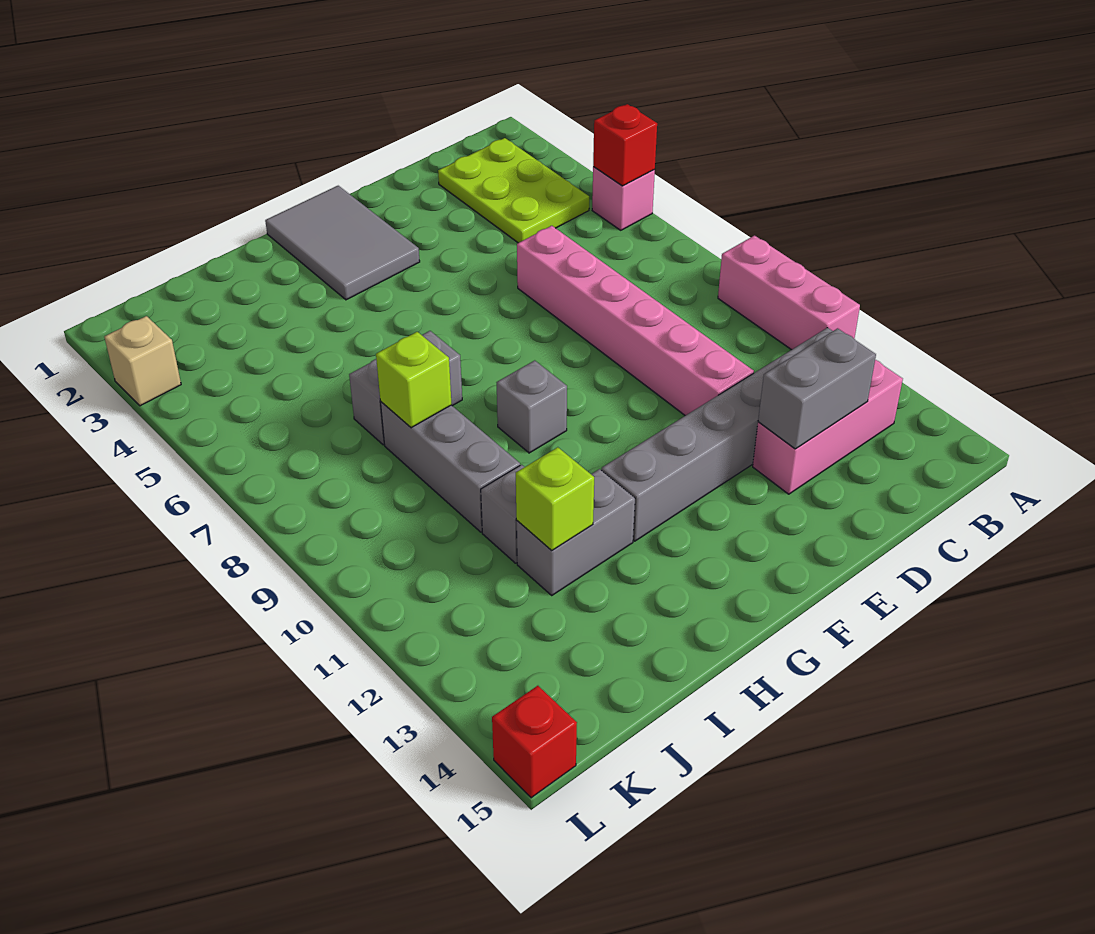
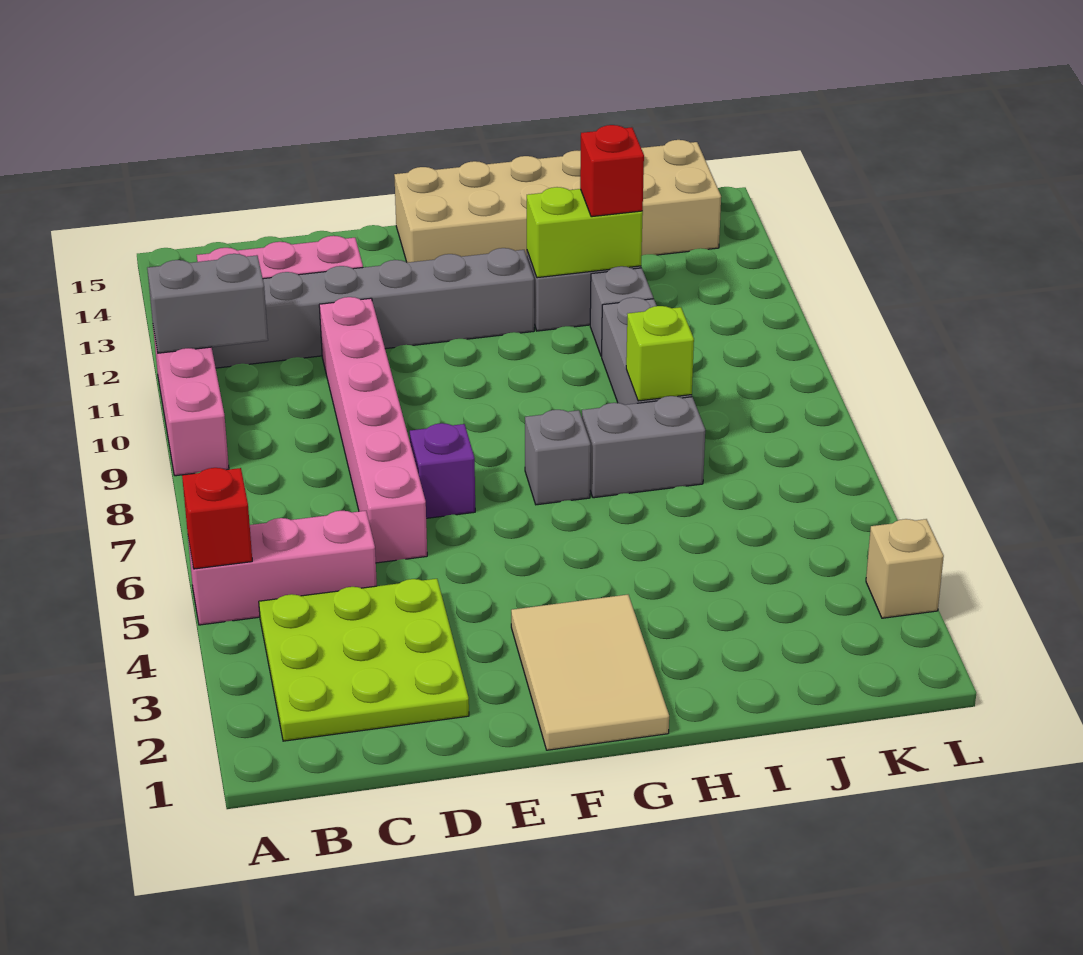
pink 1x1 brick [592,167,655,230] -> pink 1x3 brick [188,511,377,625]
lime 2x3 plate [438,138,589,243] -> lime 3x3 plate [259,579,469,741]
grey 1x2 brick [758,328,876,449] -> grey 1x2 brick moved to [147,254,268,353]
none -> purple 1x1 brick [410,423,475,518]
grey 2x3 tile [265,186,420,300] -> tan 2x3 tile [511,595,669,750]
none -> tan 2x6 brick [394,140,721,263]
grey 1x1 brick [496,360,567,453] -> grey 1x1 brick moved to [525,410,591,505]
lime 1x1 brick [516,447,594,551] -> lime 1x2 brick [527,187,643,278]
red 1x1 brick [492,686,577,798] -> red 1x1 brick moved to [580,125,644,217]

